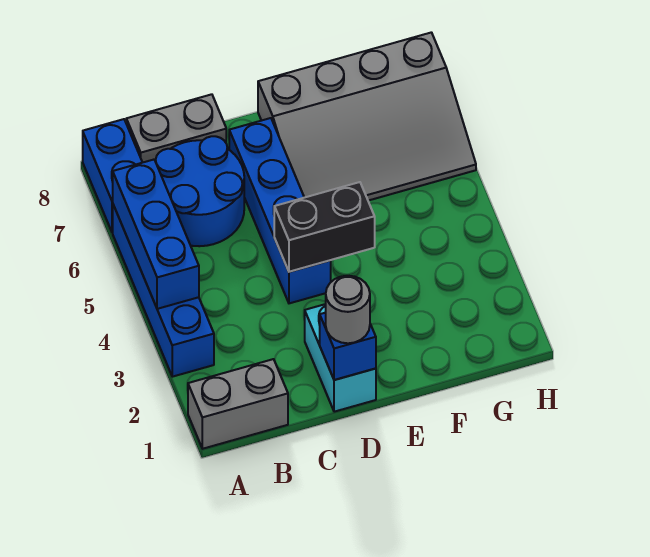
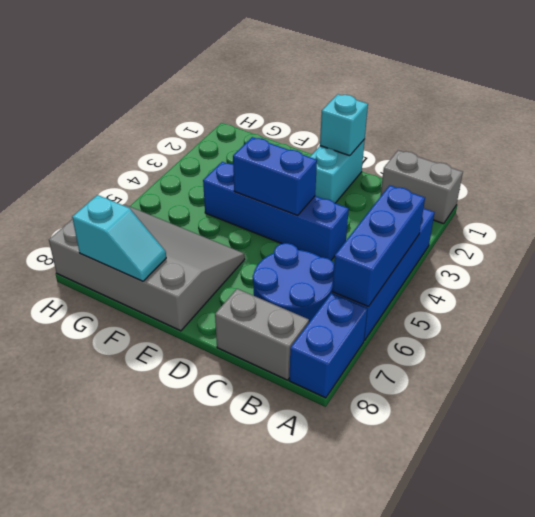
blue 1x1 brick [320,313,376,380] -> cyan 1x1 brick [320,94,368,156]
grey 1x1 round brick [326,276,370,343] -> none
blue 1x4 brick [229,118,331,303] -> blue 1x4 brick turned to [203,162,349,260]
black 1x2 brick [274,182,375,272] -> blue 1x2 brick [233,137,317,216]
none -> cyan 1x2 slope [72,195,166,281]

